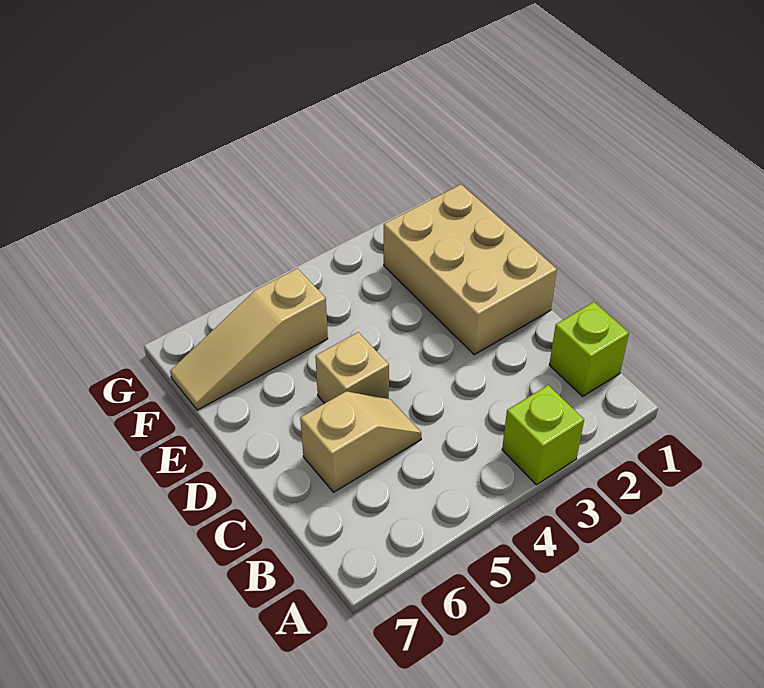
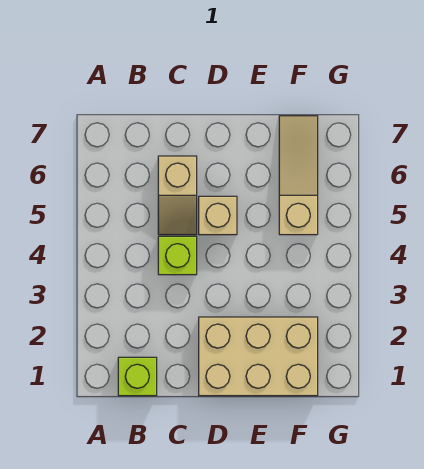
lime 1x1 brick [502,385,584,485] -> lime 1x1 brick moved to [158,236,197,275]

